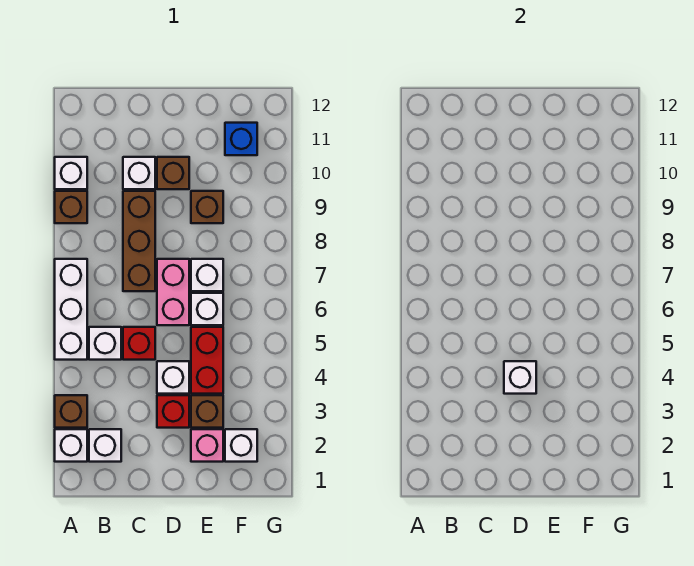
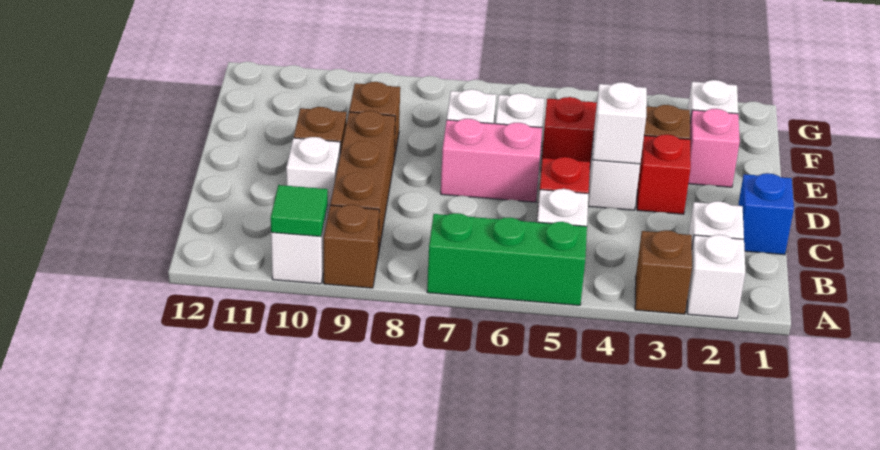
white 1x3 brick [55,259,87,360] -> green 1x3 brick [427,213,587,305]
none -> green 1x1 tile [271,185,328,237]
brown 1x3 brick [123,191,155,291] -> brown 1x3 brick turned to [330,111,395,254]
blue 1x1 brick [225,123,257,155] -> blue 1x1 brick moved to [738,173,794,255]

